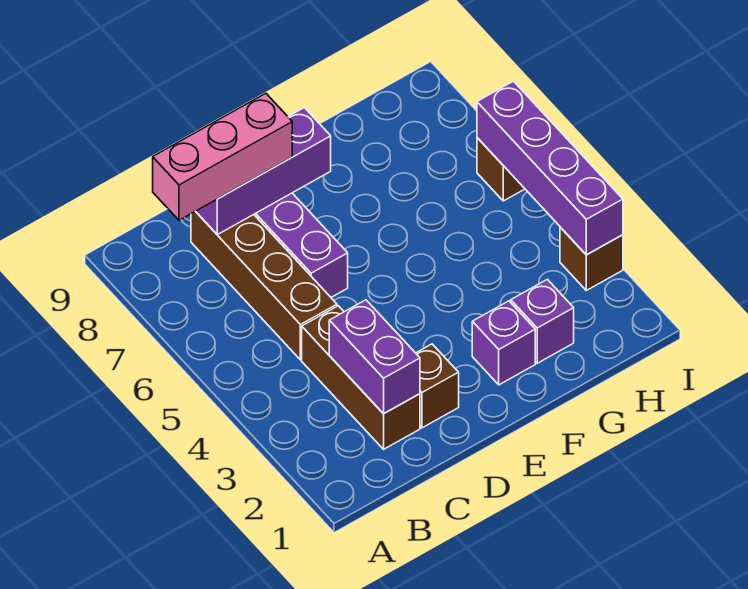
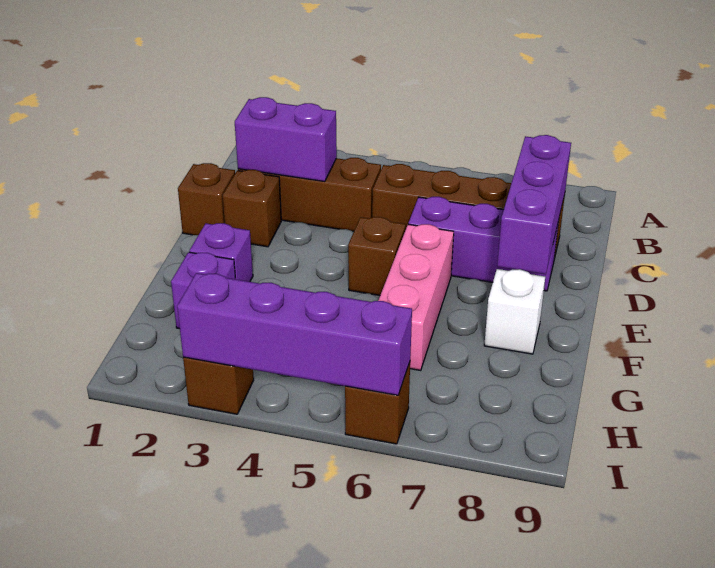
pink 1x3 brick [153,93,292,220] -> pink 1x3 brick moved to [378,224,454,370]
none -> brown 1x1 brick [178,163,235,235]
none -> brown 1x1 brick [348,217,406,295]
none -> white 1x1 brick [484,269,545,354]

